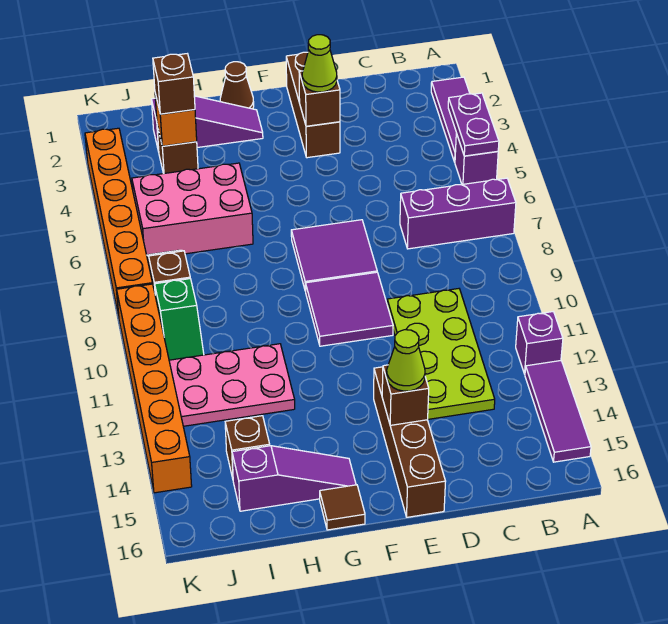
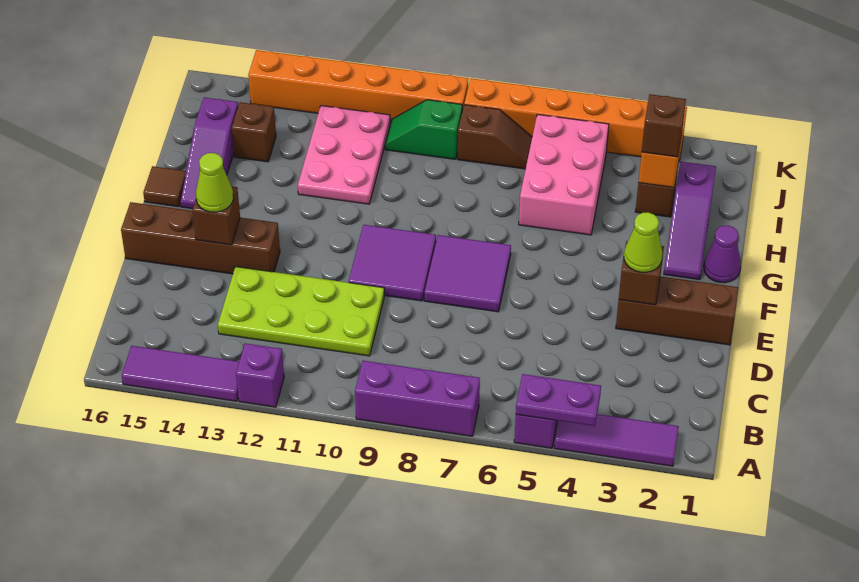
purple 1x3 brick [400,178,516,249] -> purple 1x3 brick turned to [355,361,480,436]
brown 1x1 cone [220,62,254,109] -> purple 1x1 cone [704,226,741,283]

